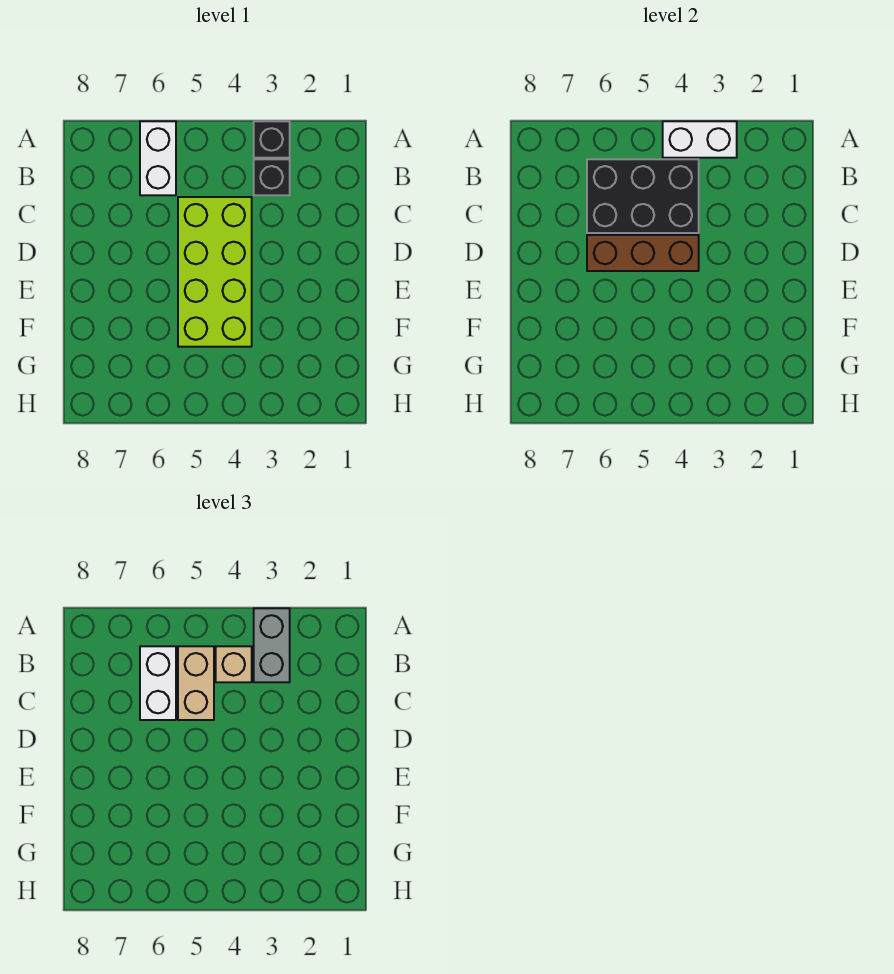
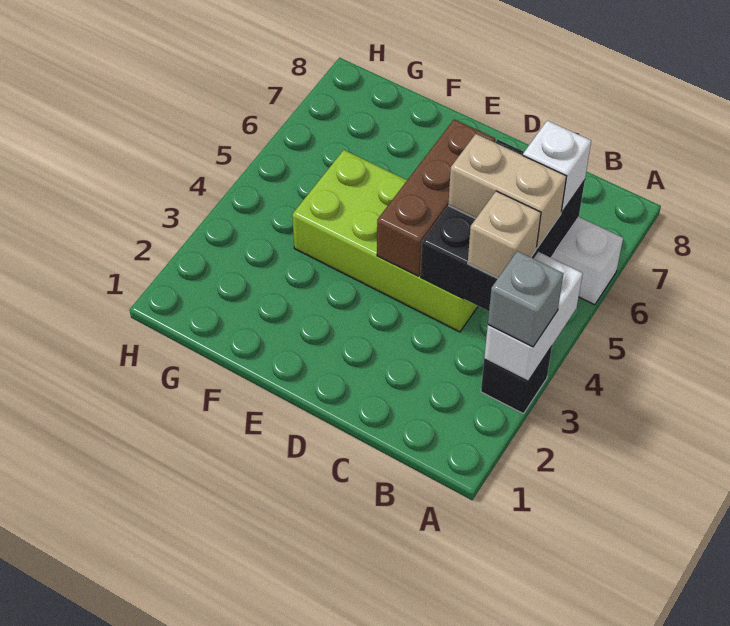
grey 1x2 brick [254,608,290,682] -> grey 1x1 brick [488,251,564,347]
black 1x1 brick [254,159,290,195] -> none
white 1x2 brick [140,646,176,720] -> white 1x1 brick [523,121,591,212]

